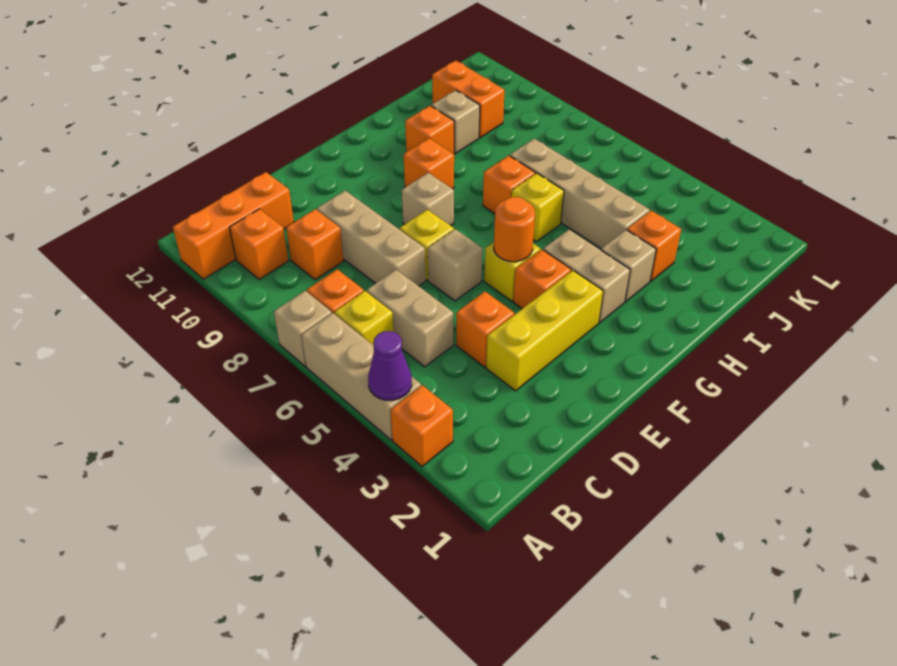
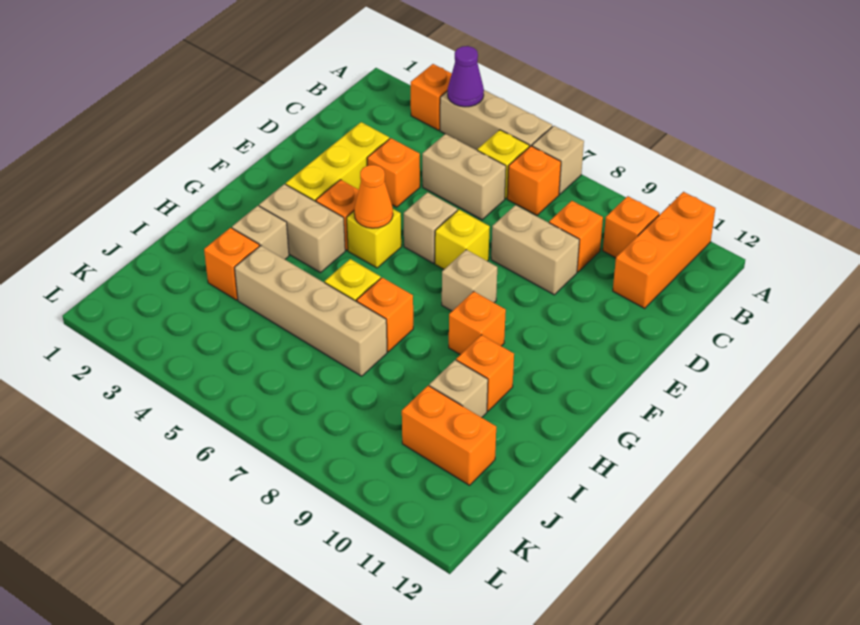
tan 1x3 brick [317,190,426,286] -> tan 1x2 brick [491,205,579,295]
orange 1x1 round brick [494,197,535,262] -> orange 1x1 cone [354,165,393,228]

